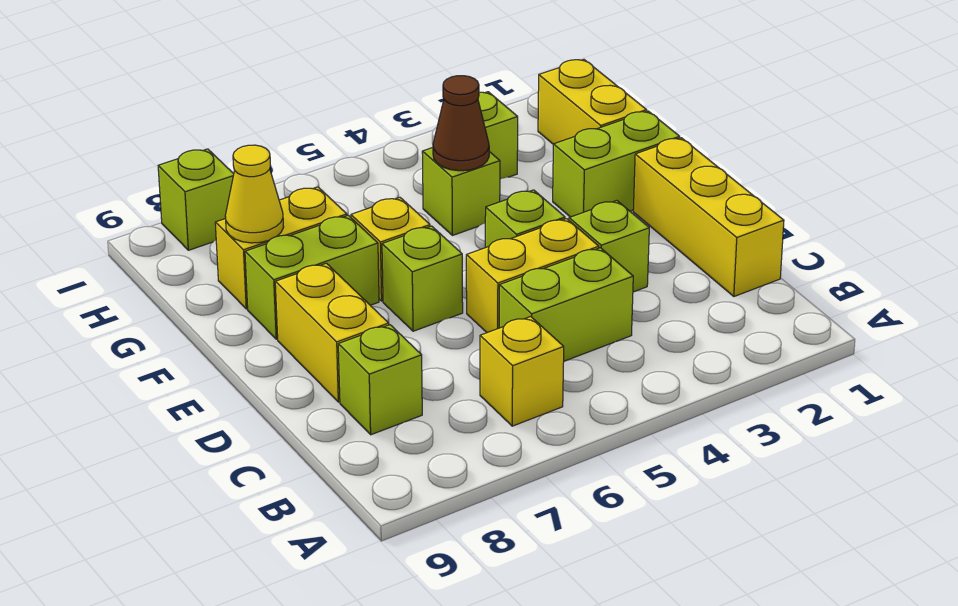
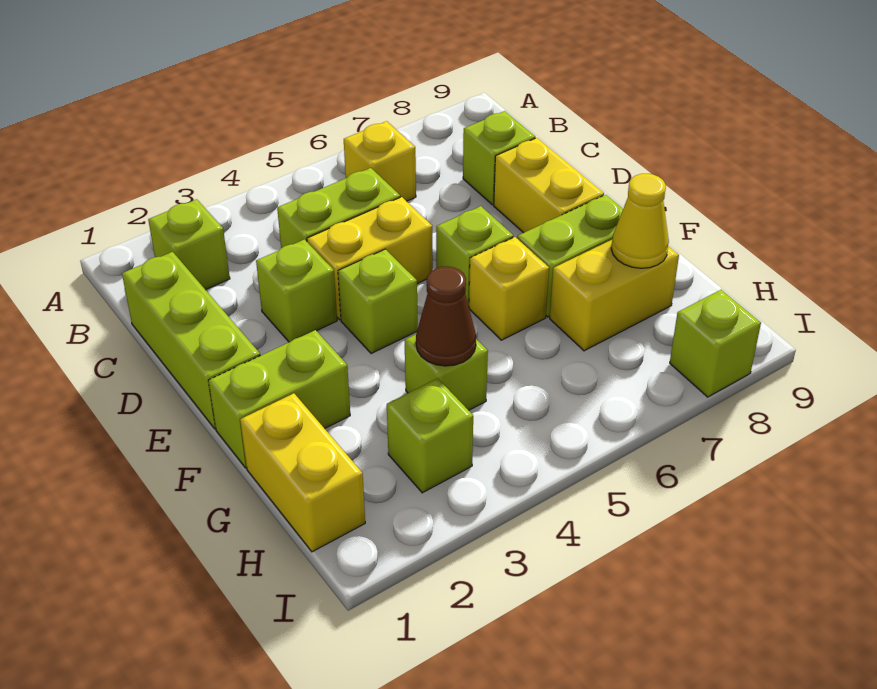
none -> lime 1x1 brick [148,199,230,290]
yellow 1x3 brick [633,138,784,296] -> lime 1x3 brick [122,252,260,429]

